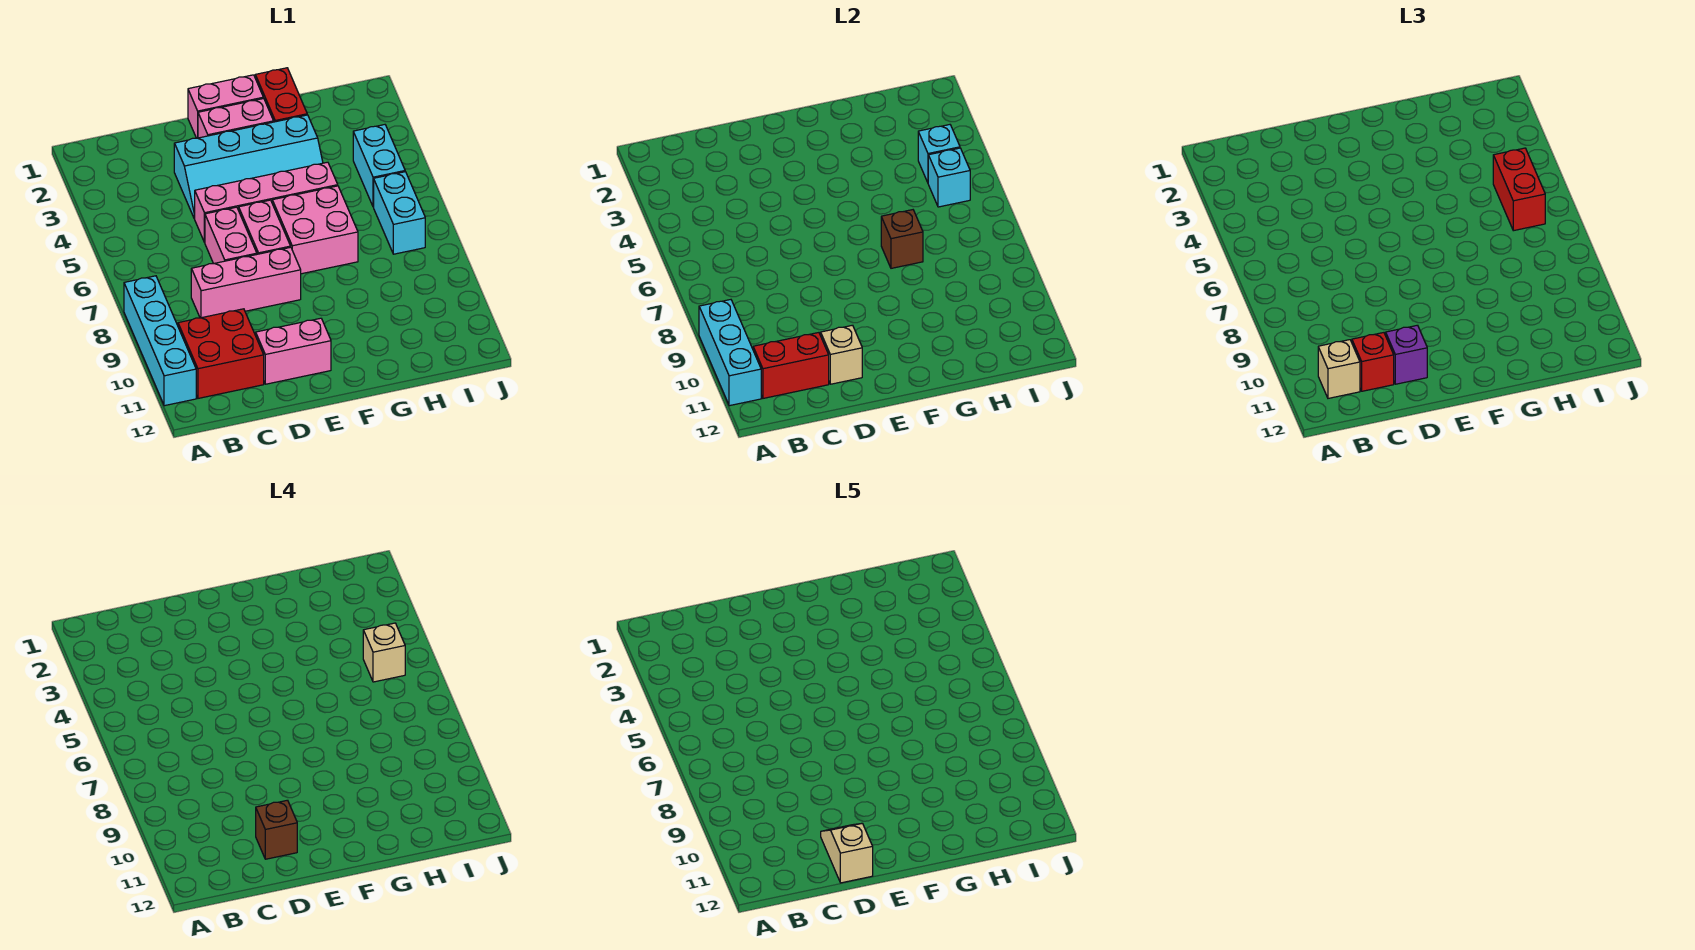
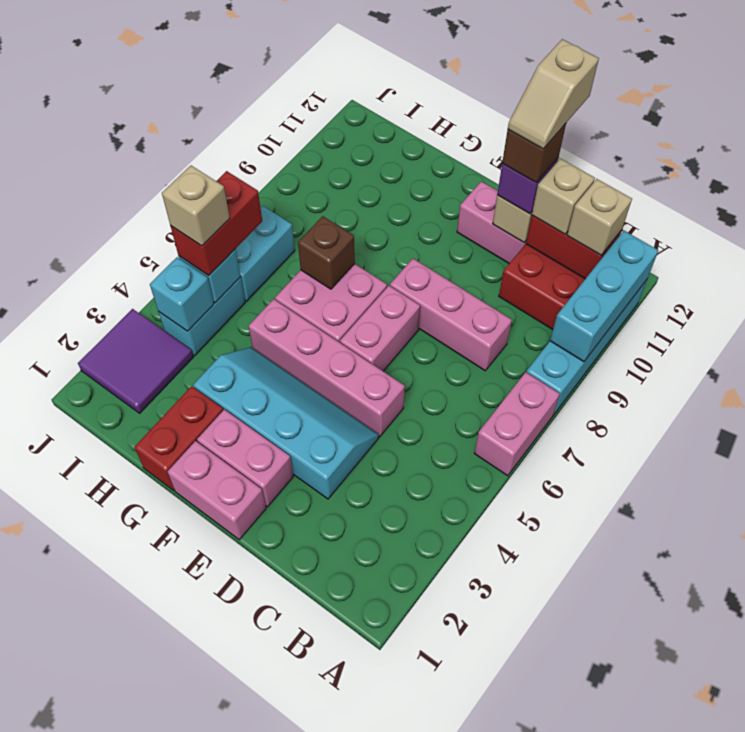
red 1x1 brick [1352,333,1394,391] -> tan 1x1 brick [532,158,595,234]
pink 1x2 brick [205,207,257,264] -> pink 1x2 brick moved to [474,372,560,476]
none -> purple 2x2 tile [78,309,193,413]

